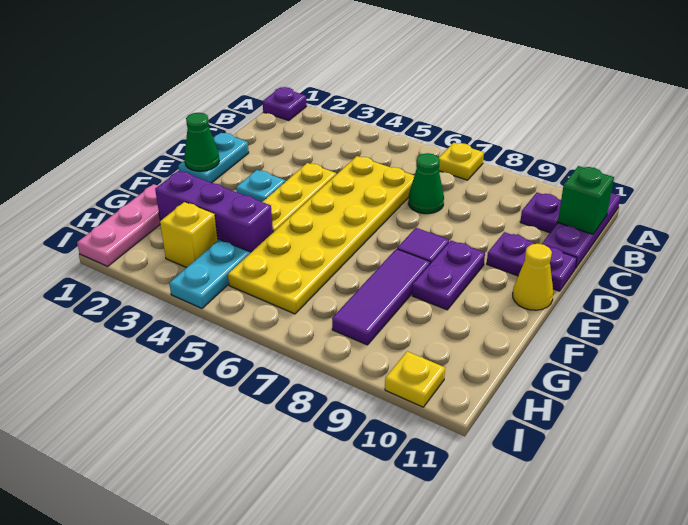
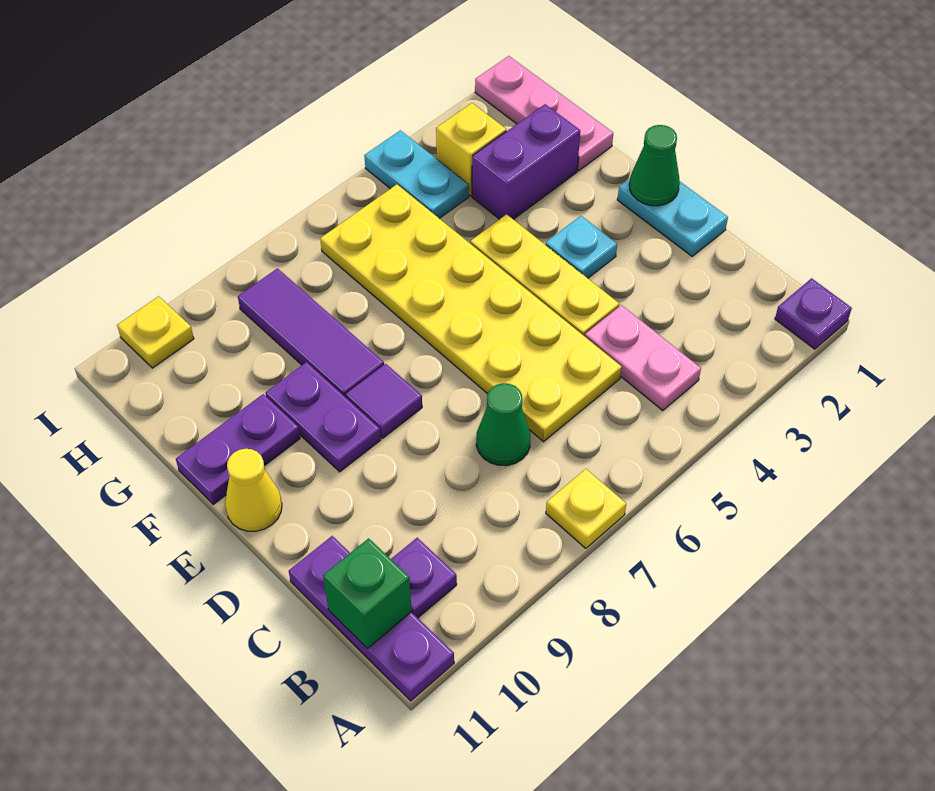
none -> pink 1x2 plate [585,305,701,411]
purple 1x2 plate [487,232,577,291] -> purple 1x2 plate moved to [176,394,300,505]
purple 1x3 brick [155,171,273,253] -> purple 1x2 brick [472,104,580,219]

